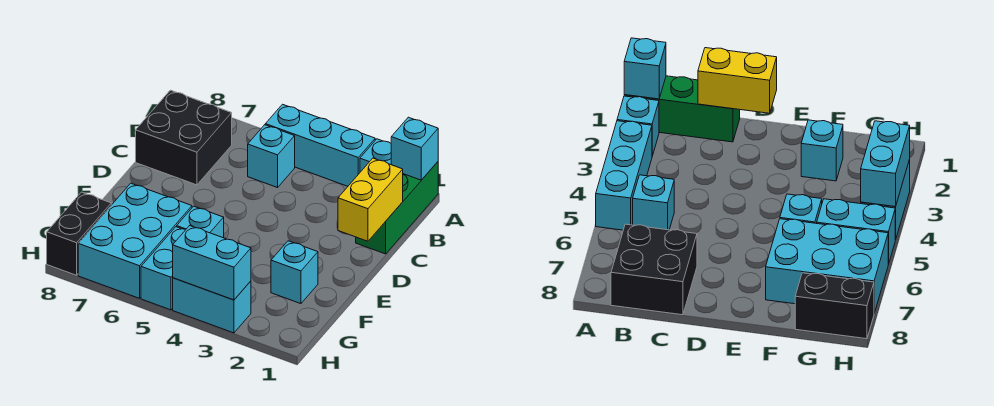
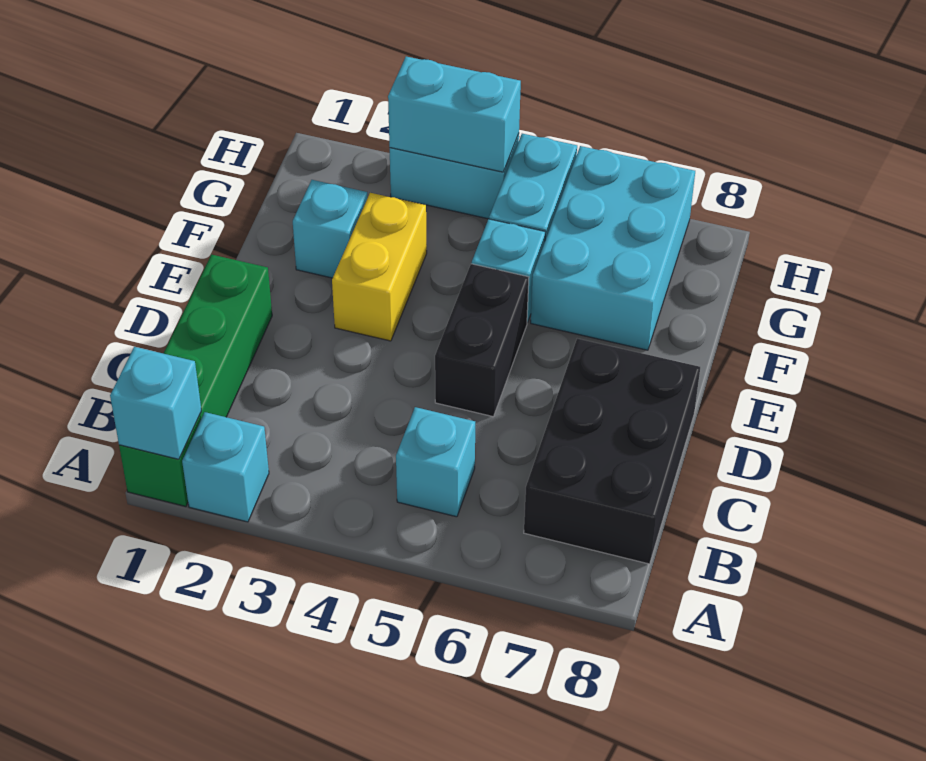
green 1x3 brick [356,162,438,254] -> green 1x4 brick [119,255,272,506]
cyan 1x3 brick [265,104,375,186] -> none
black 2x2 brick [136,90,232,185] -> black 2x3 brick [524,339,700,564]
yellow 1x2 brick [338,158,403,241] -> yellow 1x2 brick moved to [332,193,427,341]
black 1x2 brick [47,192,111,275] -> black 1x2 brick moved to [435,264,529,416]

